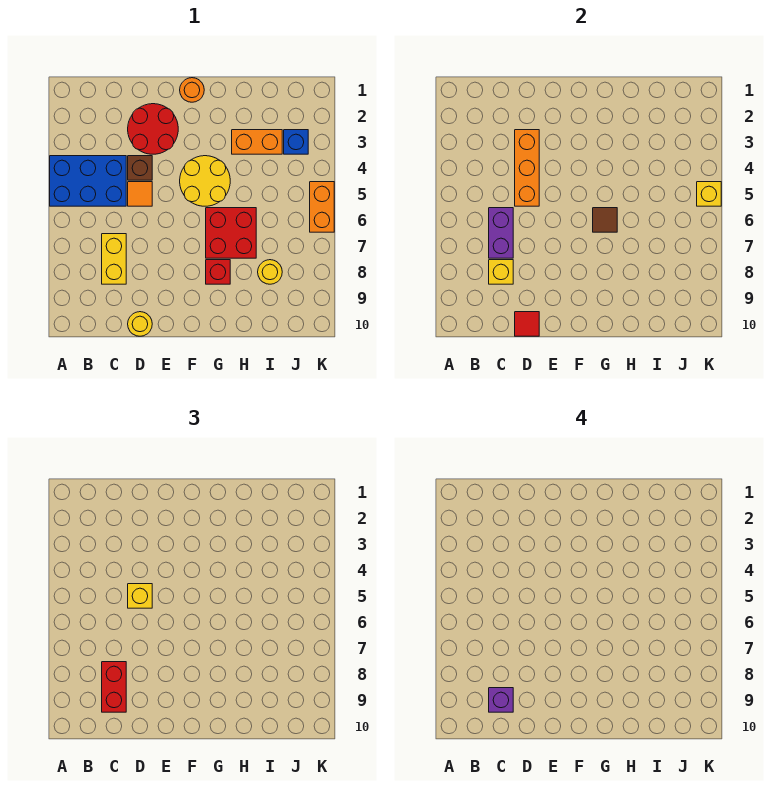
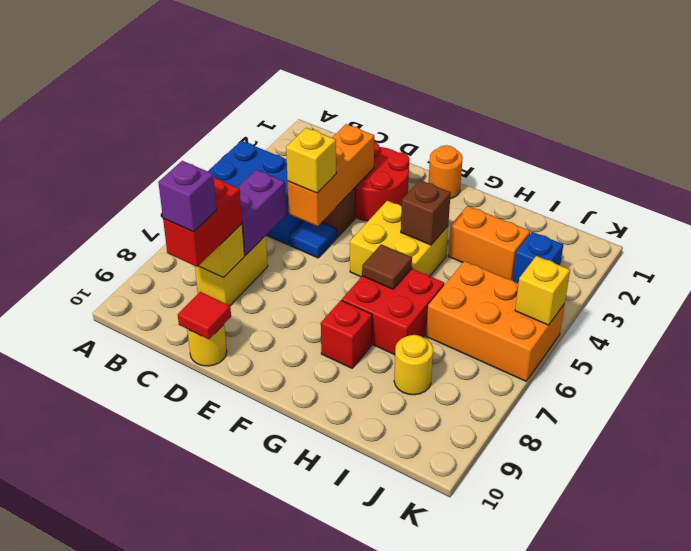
orange 1x1 tile [128,182,152,206] -> blue 1x1 tile [290,221,337,258]
yellow 2x2 round brick [180,156,230,206] -> yellow 2x2 brick [350,201,448,277]
none -> brown 1x1 brick [401,180,451,245]
orange 1x2 brick [310,182,334,232] -> orange 2x3 brick [426,261,565,381]

